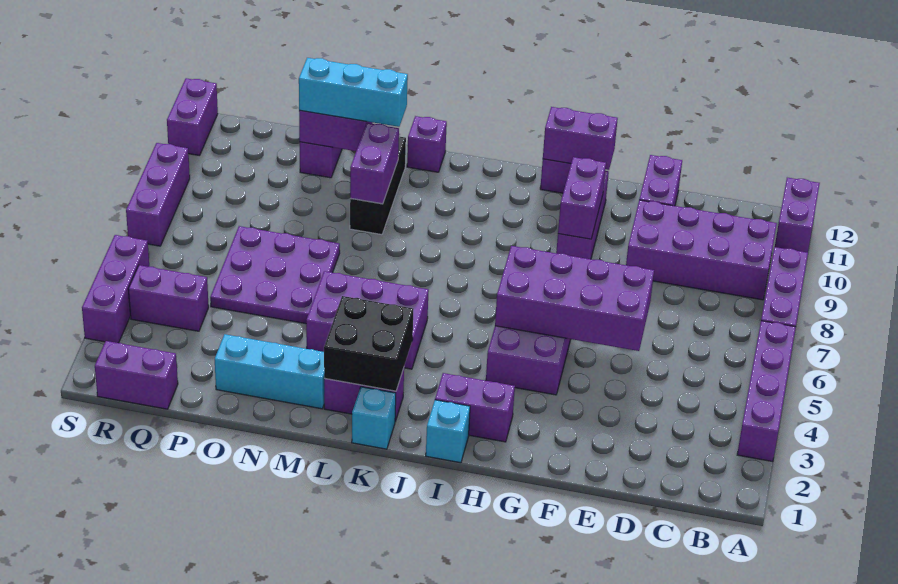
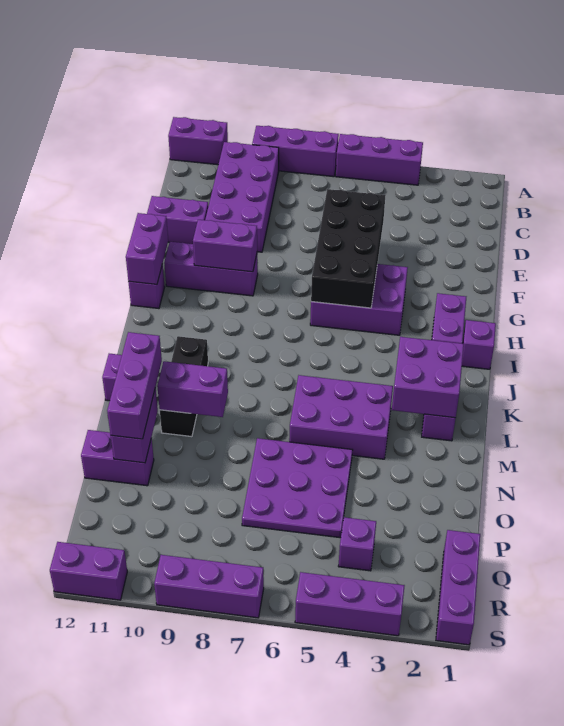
purple 1x4 brick [737,321,796,462] -> purple 1x3 brick [336,134,423,185]
purple 2x4 brick [495,246,654,351] -> black 2x4 brick [311,189,386,308]
cyan 1x1 brick [426,400,470,463] -> purple 1x1 brick [462,320,496,369]
cyan 1x1 brick [352,387,396,449] -> none
black 2x2 brick [324,296,413,391] -> purple 2x2 brick [392,337,464,418]
purple 2x3 brick [306,271,429,369] -> purple 2x3 brick turned to [289,375,393,459]
cyan 1x3 brick [215,334,325,409] -> none
black 1x3 brick [350,137,406,235] -> black 1x3 brick turned to [160,336,208,437]
cyan 1x3 brick [299,58,408,127] -> purple 1x3 brick [107,332,162,439]
purple 1x2 brick [95,341,178,409] -> purple 1x3 brick [436,530,480,645]
purple 1x2 brick [128,265,209,331] -> purple 1x1 brick [338,517,376,571]

